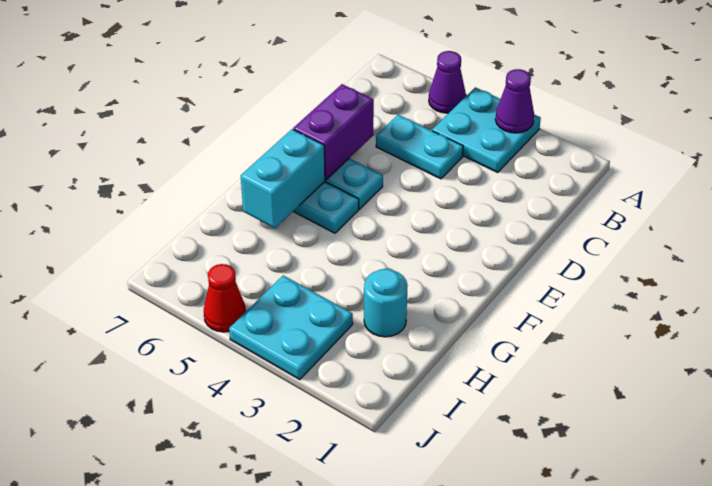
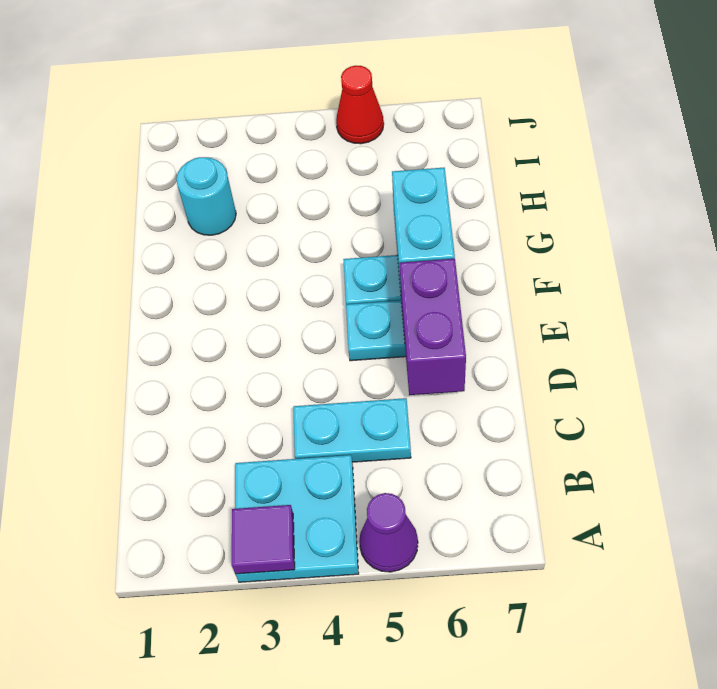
purple 1x1 cone [495,69,534,133] -> purple 1x1 tile [232,505,295,574]
cyan 2x2 plate [229,275,353,380] -> none

